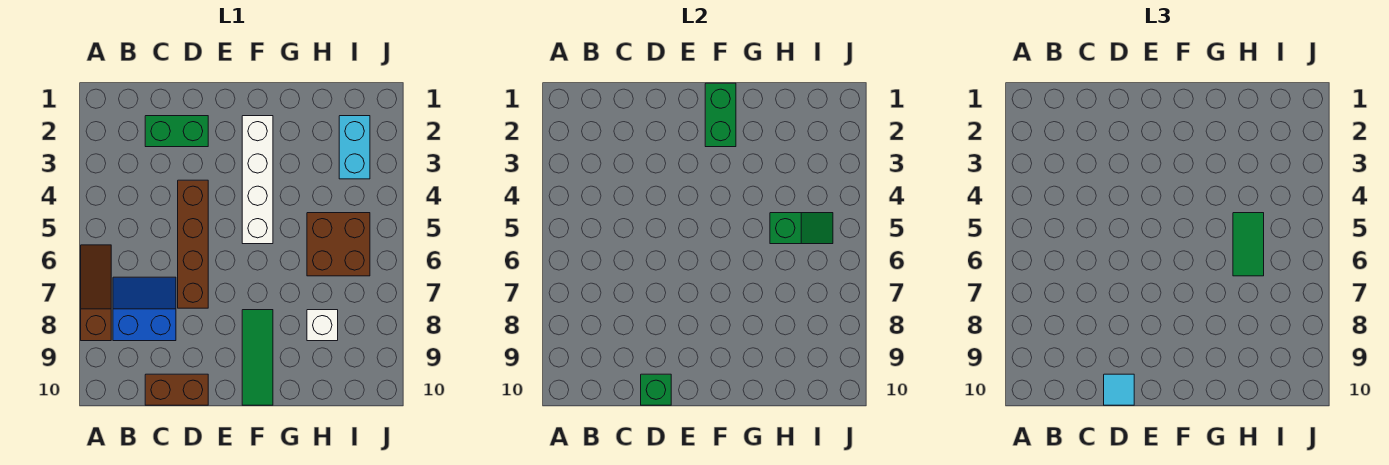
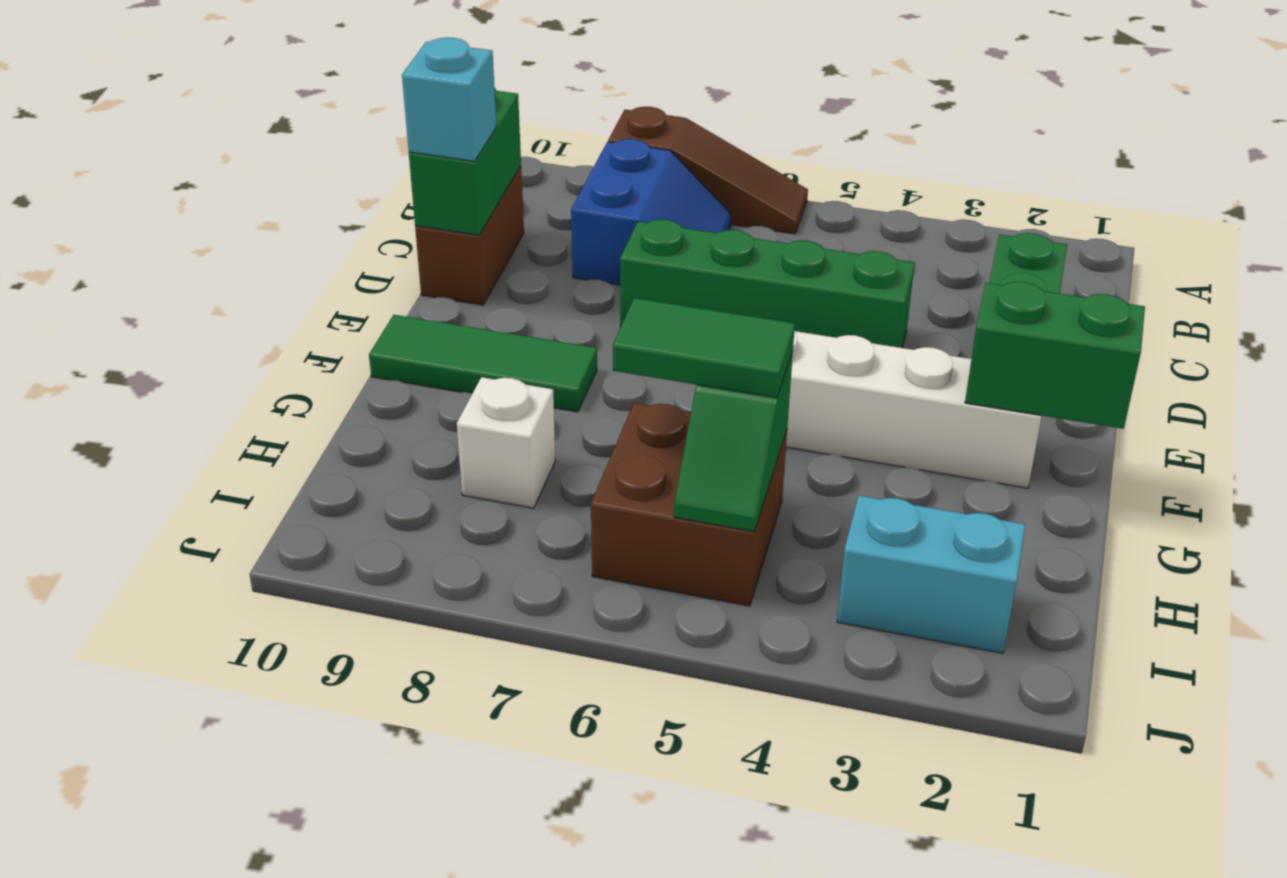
brown 1x4 brick [178,180,208,308] -> green 1x4 brick [620,220,915,348]
green 1x1 brick [641,374,671,405] -> green 1x2 brick [409,88,521,235]
cyan 1x1 tile [1104,374,1134,405] -> cyan 1x1 brick [402,37,496,161]

